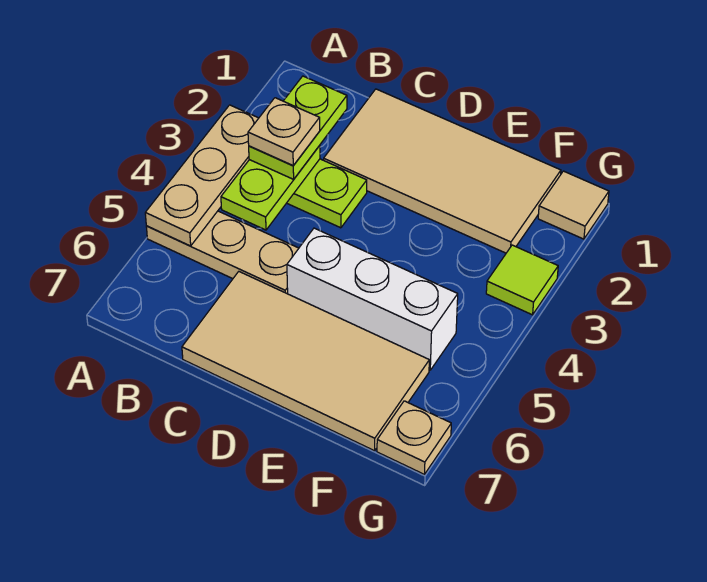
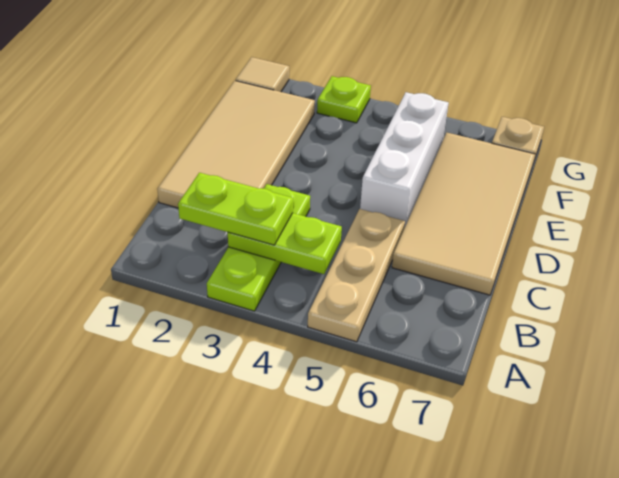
tan 1x3 plate [145,105,259,246] -> none
tan 1x1 plate [248,98,320,166] -> none
lime 1x1 tile [486,245,558,315] -> lime 1x1 plate [317,76,371,123]

